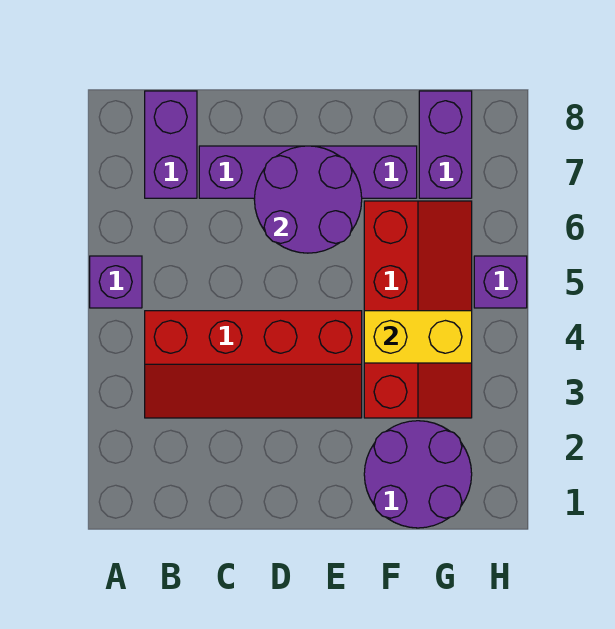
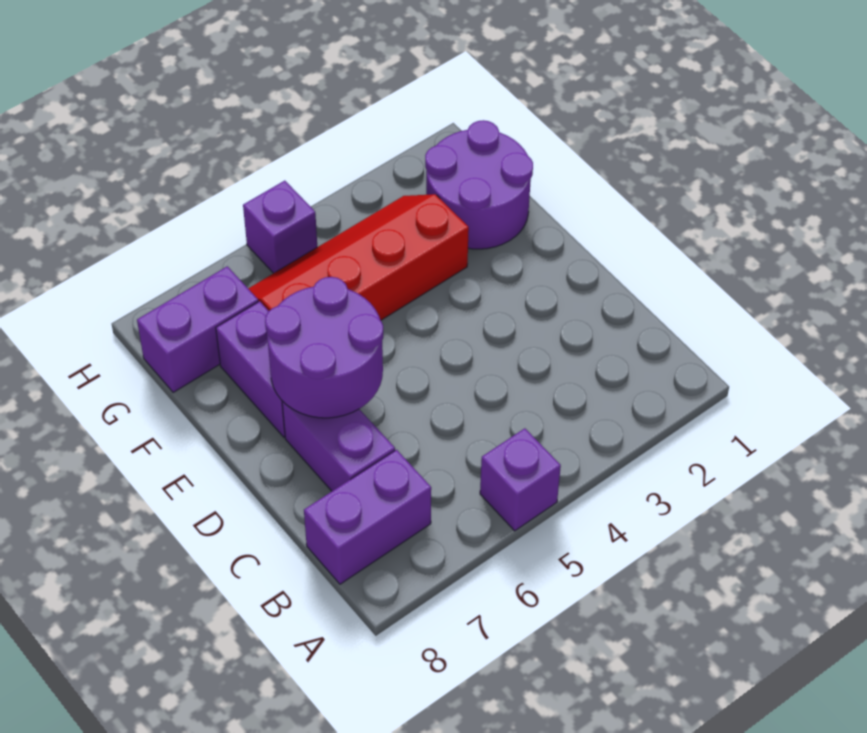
red 2x4 slope [145,311,362,418] -> none
yellow 1x2 brick [364,311,472,363] -> none

